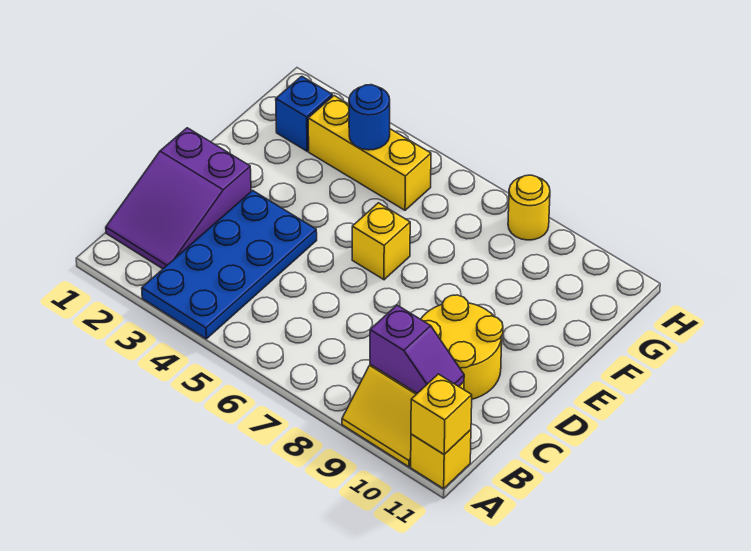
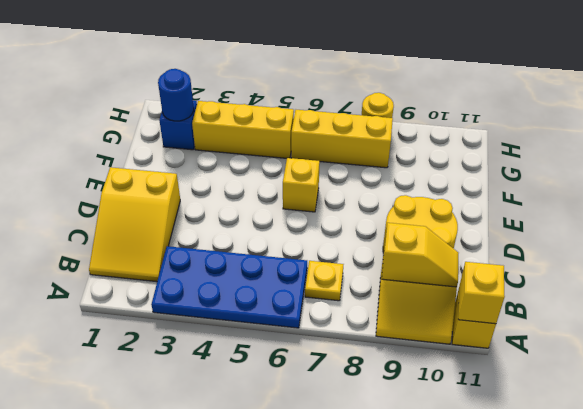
blue 2x4 plate [142,190,317,339] -> blue 2x4 plate turned to [151,246,307,328]
purple 2x3 slope [106,128,251,269] -> yellow 2x3 slope [89,167,180,282]
none -> yellow 1x1 plate [305,261,343,301]
purple 1x2 slope [370,305,464,393] -> yellow 1x2 slope [382,223,458,287]
blue 1x1 round brick [349,85,390,150] -> blue 1x1 round brick moved to [158,69,194,121]
none -> yellow 1x3 brick [291,110,393,168]

